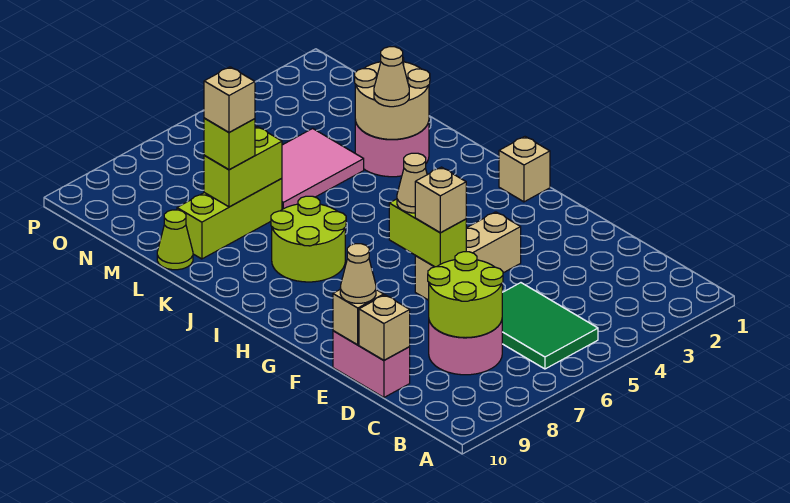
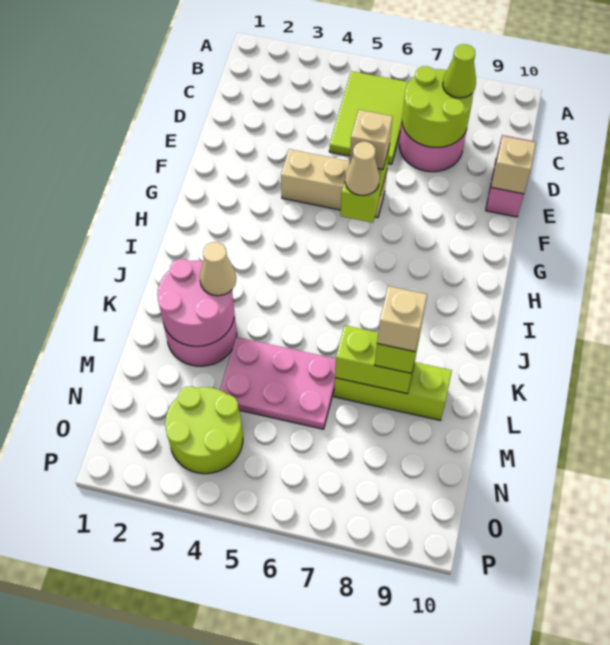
green 2x3 tile [502,283,598,369] -> lime 2x3 tile [329,71,409,164]
tan 1x1 brick [359,295,410,360] -> none
tan 1x1 cone [340,244,376,303] -> none
tan 1x1 brick [499,137,550,202] -> none
lime 2x2 round brick [271,196,346,282] -> lime 2x2 round brick moved to [165,386,243,474]
tan 2x2 round brick [355,58,430,139] -> pink 2x2 round brick [157,259,234,346]
pink 2x3 tile [282,128,364,209] -> pink 2x3 plate [220,337,336,429]
lime 1x1 cone [157,210,193,270] -> lime 1x1 cone moved to [443,44,476,98]

